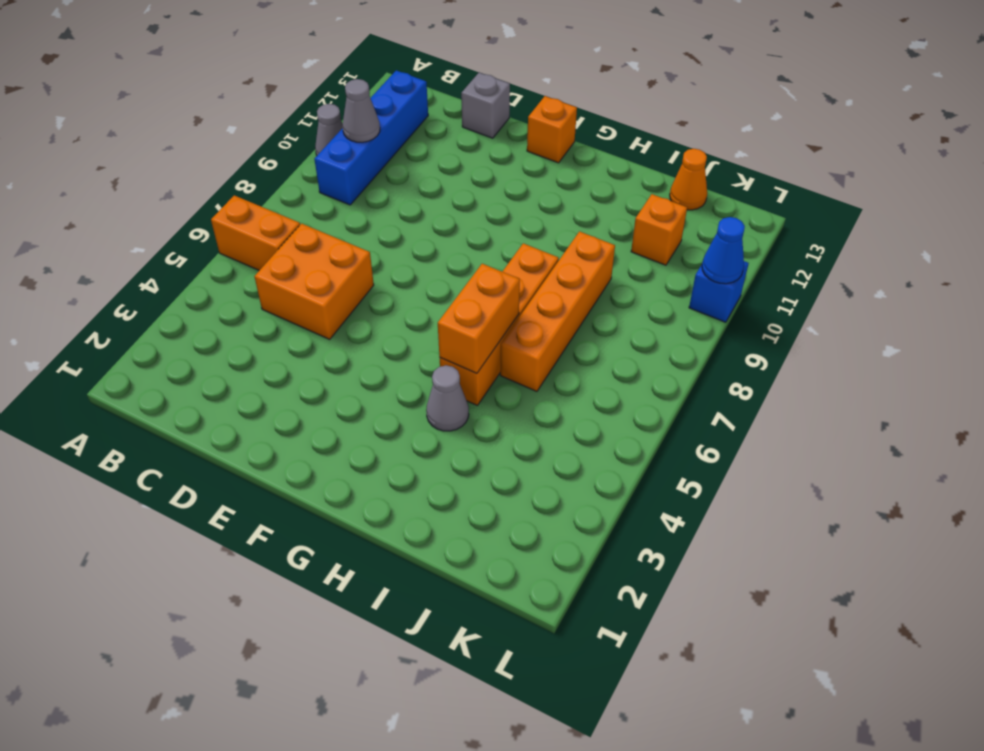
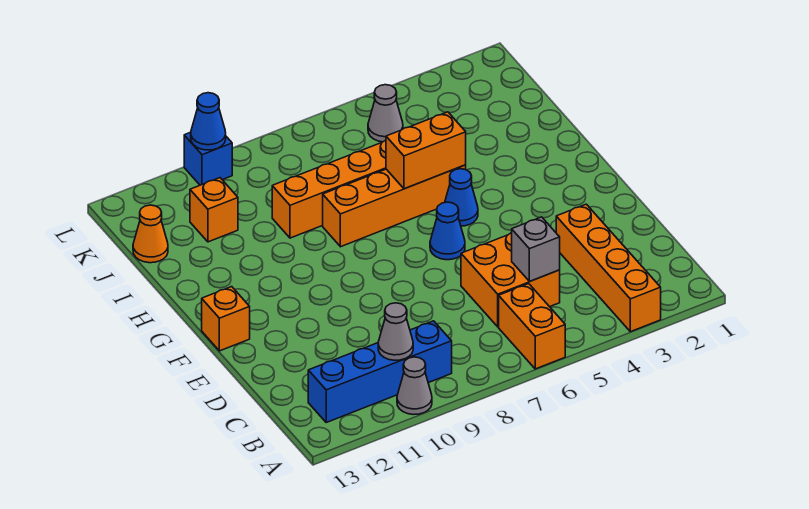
none -> orange 1x4 brick [556,204,661,332]
grey 1x1 brick [461,73,510,138] -> grey 1x1 brick moved to [512,217,560,281]
none -> blue 1x1 cone [430,202,465,260]
none -> blue 1x1 cone [445,169,478,226]
grey 1x1 cone [426,365,469,431] -> grey 1x1 cone moved to [368,85,403,142]

